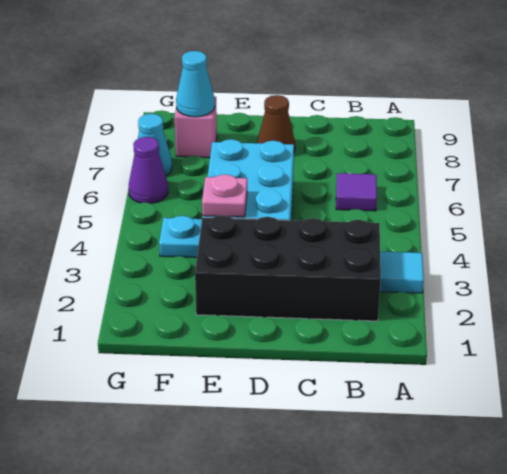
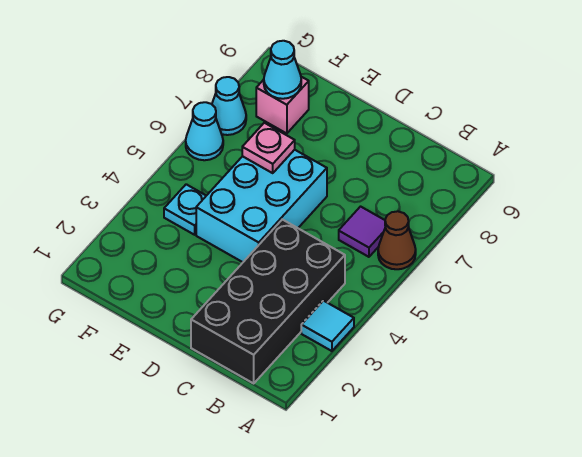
black 2x4 brick [195,215,381,321] -> black 2x4 brick turned to [191,219,345,383]
brown 1x1 cone [257,95,295,151] -> brown 1x1 cone moved to [378,211,416,269]
pink 1x1 plate [202,174,247,217] -> pink 1x1 plate moved to [242,123,295,173]
purple 1x1 cone [129,137,168,203] -> cyan 1x1 cone [186,102,223,160]

